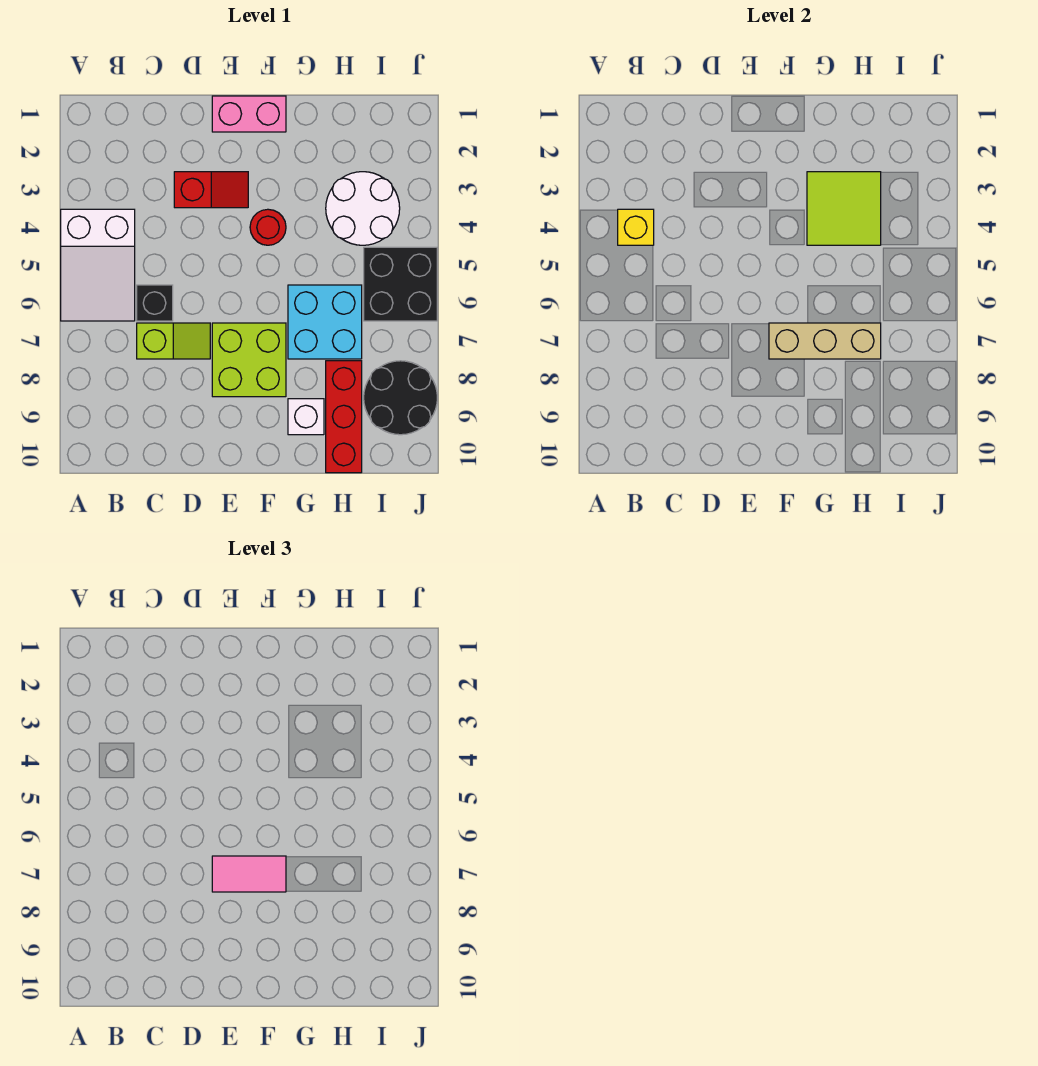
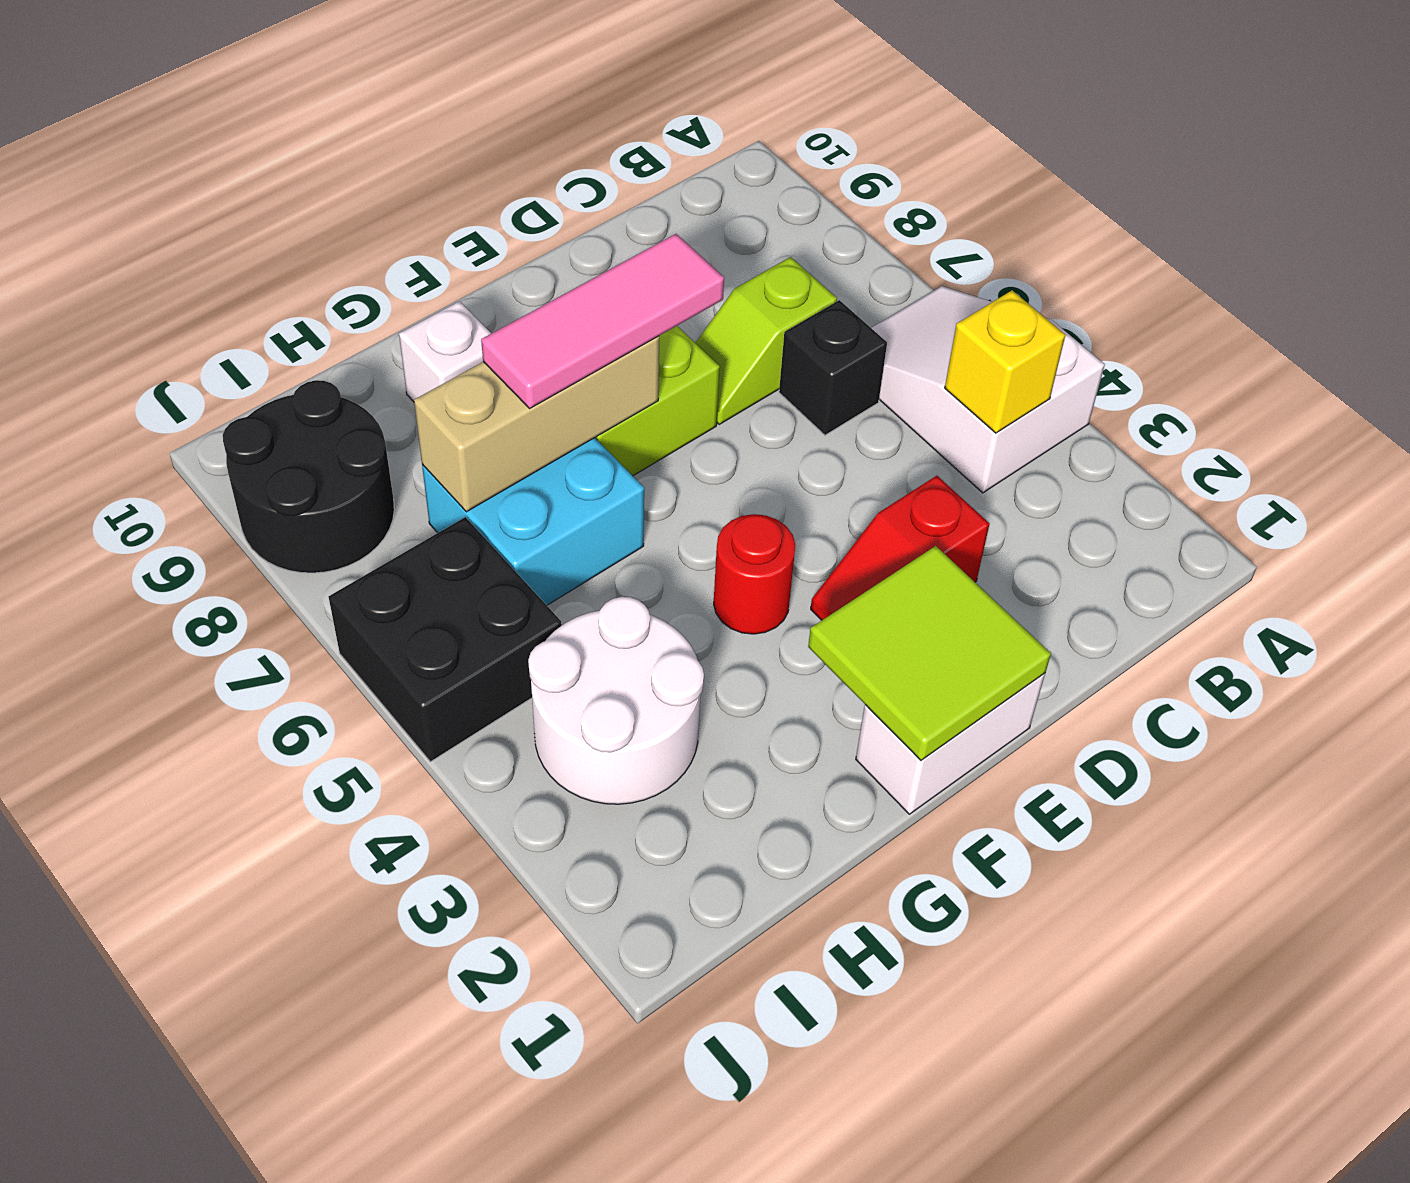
pink 1x2 brick [212,96,286,132] -> white 1x2 brick [856,673,1045,814]
pink 1x2 tile [212,856,286,892] -> pink 1x3 tile [481,234,724,408]
lime 2x2 tile [807,172,881,245] -> lime 2x2 tile moved to [808,546,1051,760]
red 1x3 brick [326,361,362,473] -> none

